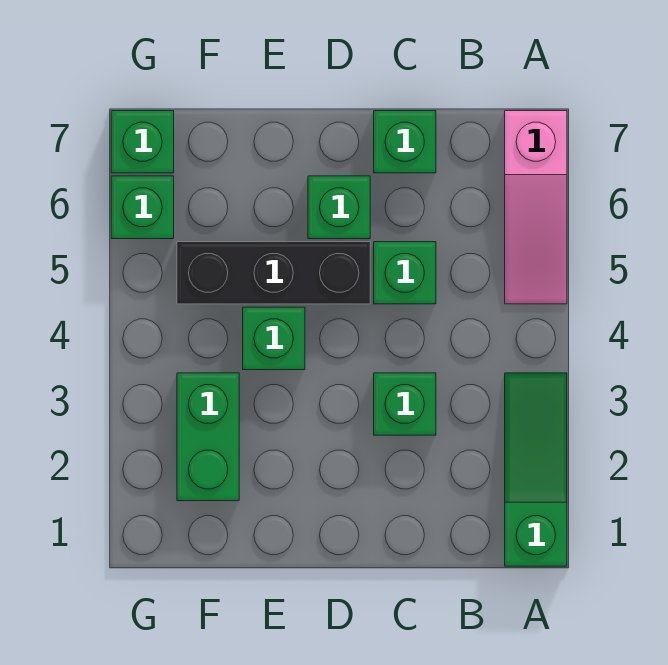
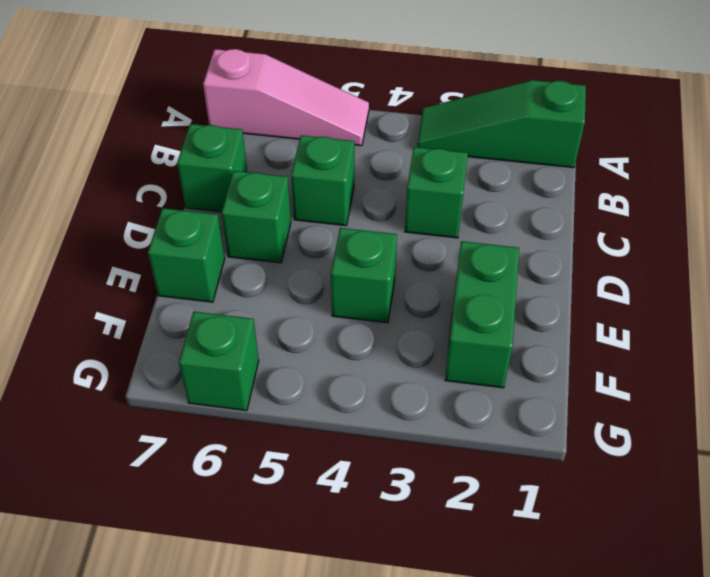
black 1x3 brick [177,242,370,304] -> none
green 1x2 brick [177,373,239,501] -> green 1x2 brick turned to [445,241,519,388]
green 1x1 brick [111,111,174,173] -> green 1x1 brick moved to [148,208,225,302]

